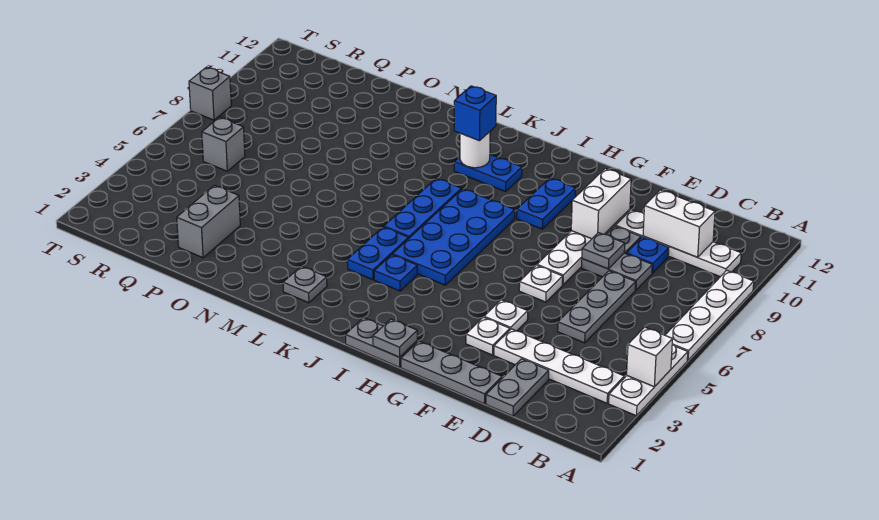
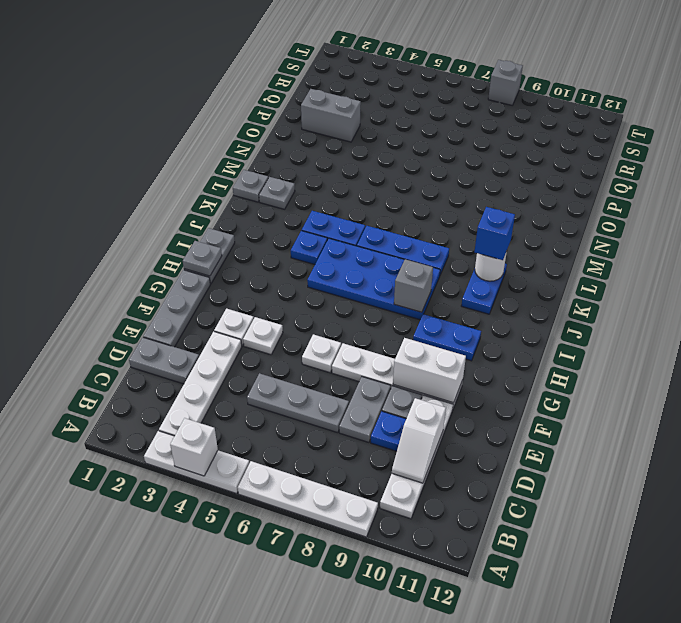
white 1x2 brick [643,190,715,257] -> white 1x2 slope [392,398,446,483]
grey 1x1 plate [582,233,625,269] -> grey 1x1 plate moved to [233,170,268,202]
grey 1x1 brick [202,117,245,171] -> grey 1x1 brick moved to [394,259,433,312]

